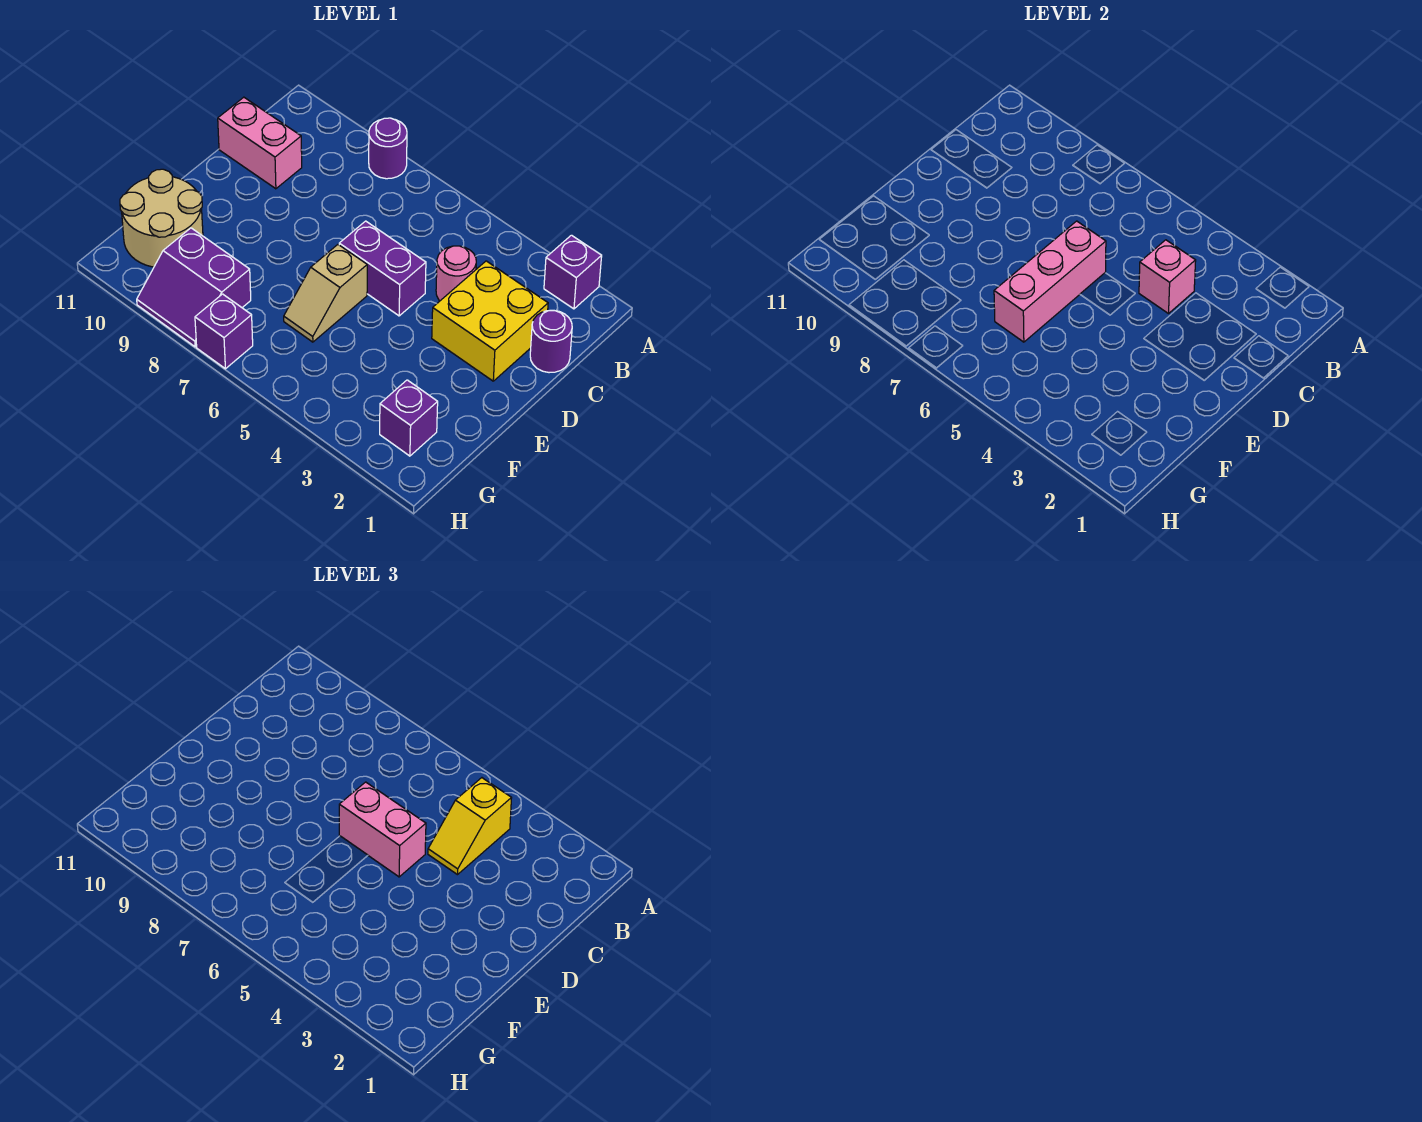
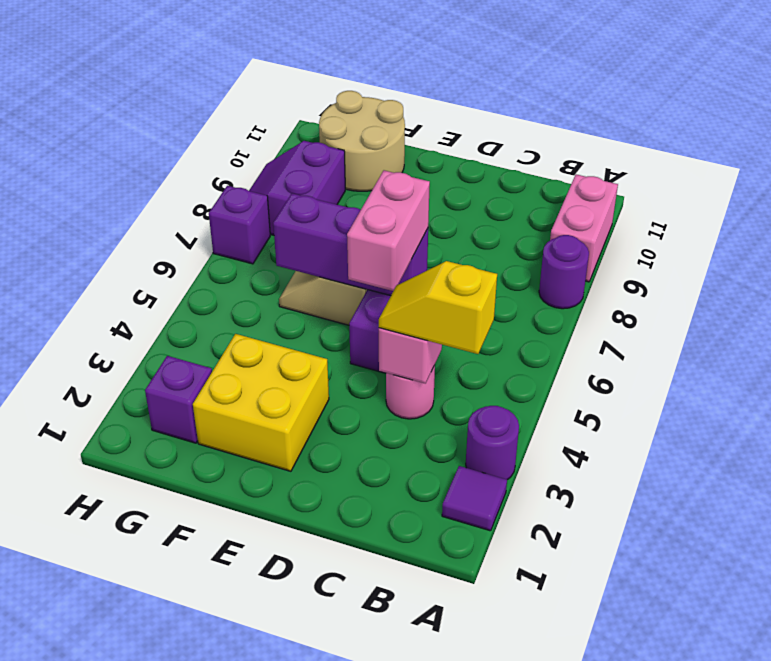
purple 1x1 brick [544,235,602,309] -> purple 1x1 tile [442,466,507,531]
purple 1x1 round brick [530,310,572,373] -> purple 1x1 round brick moved to [466,406,519,480]
yellow 2x2 brick [432,261,548,381] -> yellow 2x2 brick moved to [193,334,329,471]
pink 1x2 brick [218,97,302,189] -> pink 1x2 brick moved to [550,174,618,282]
pink 1x3 brick [994,221,1106,342] -> purple 1x3 brick [273,193,428,296]

